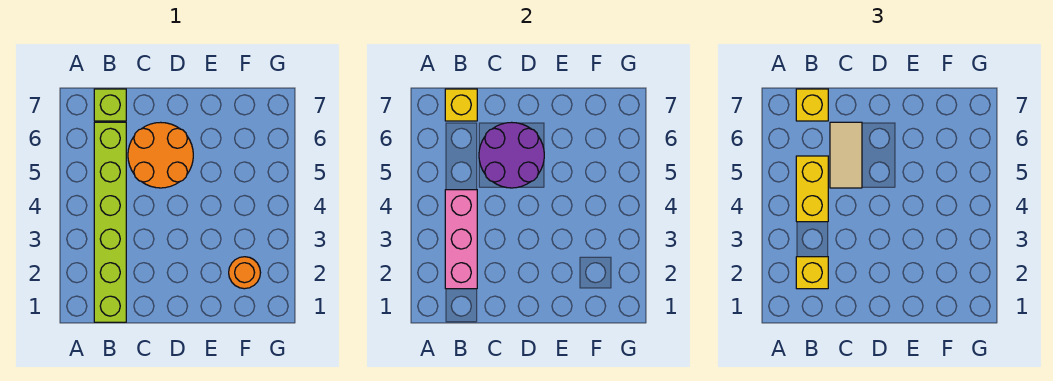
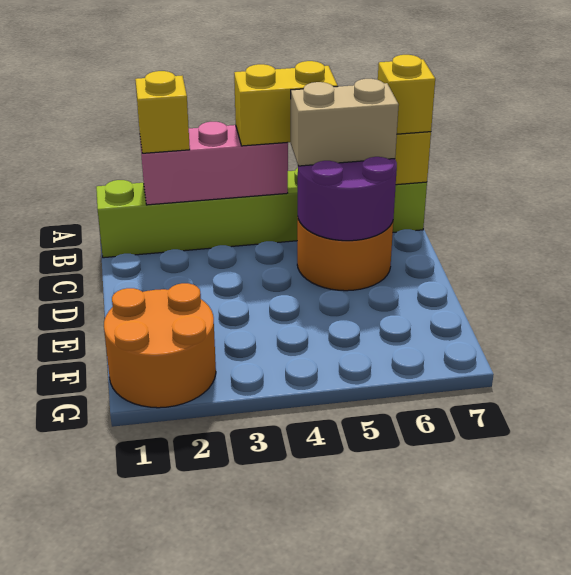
tan 1x2 tile [830,122,862,188] -> tan 1x2 brick [291,79,399,166]
orange 1x1 round brick [229,257,261,289] -> orange 2x2 round brick [104,283,216,408]

